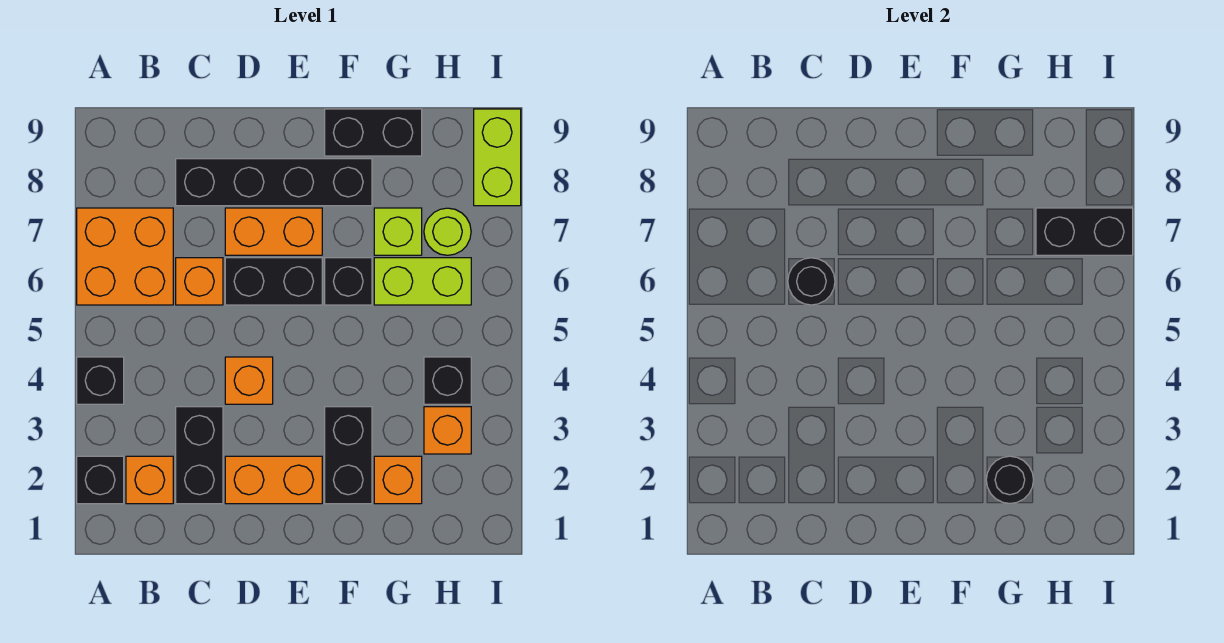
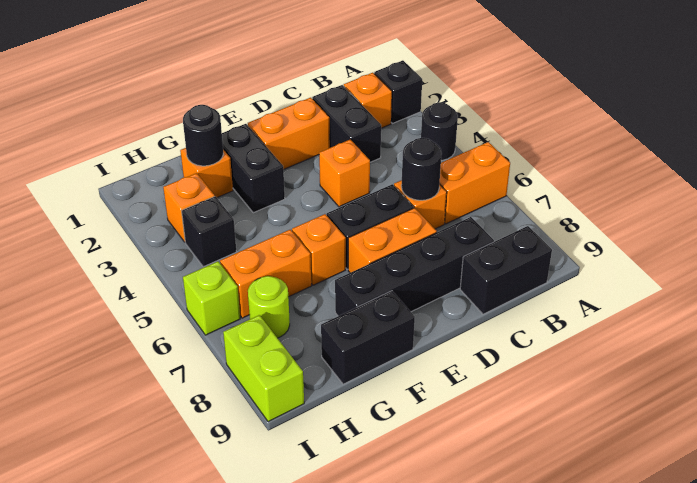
black 1x1 brick [77,357,124,404] -> black 1x1 round brick [421,102,458,160]
orange 2x2 brick [77,208,173,305] -> orange 1x2 brick [440,142,510,224]
black 1x1 brick [325,258,372,305] -> orange 1x1 brick [292,214,346,285]
lime 1x2 brick [374,258,471,305] -> orange 1x2 brick [220,230,311,318]
lime 1x1 brick [374,208,422,255] -> lime 1x1 brick moved to [183,261,240,335]
black 1x2 brick [1036,208,1133,255] -> black 1x2 brick moved to [460,226,552,314]

